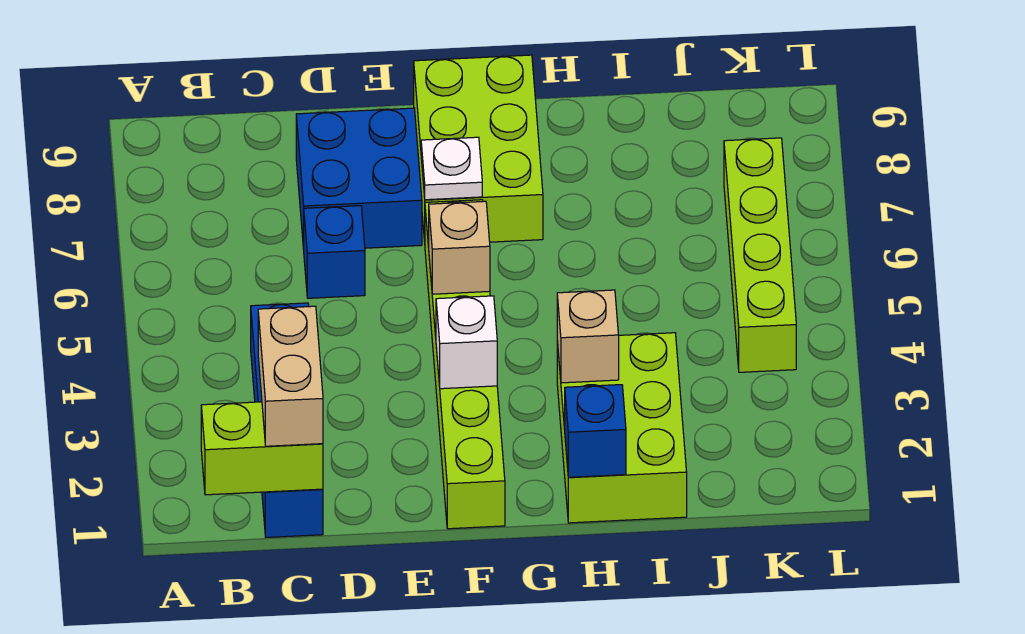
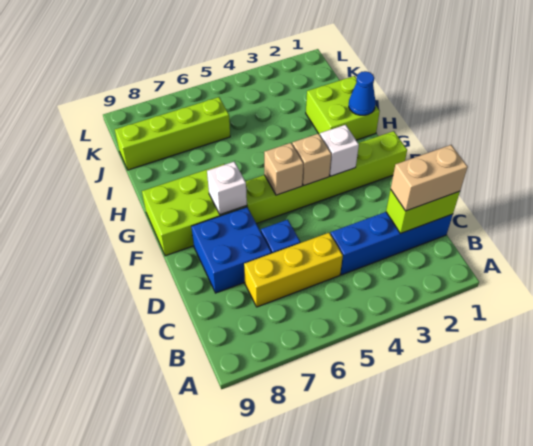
lime 1x2 brick [201,402,323,495] -> lime 1x2 brick turned to [386,189,460,234]
none -> yellow 1x3 brick [244,233,343,307]
white 1x1 plate [421,137,482,200] -> white 1x1 brick [207,162,247,215]
lime 2x3 brick [557,333,687,523] -> lime 2x2 brick [306,76,380,140]
blue 1x1 brick [565,385,626,477] -> blue 1x1 cone [349,71,376,115]
tan 1x1 brick [557,290,619,383] -> tan 1x1 brick moved to [292,134,331,186]
lime 1x4 brick [724,138,796,372] -> lime 1x4 brick moved to [115,97,230,170]

